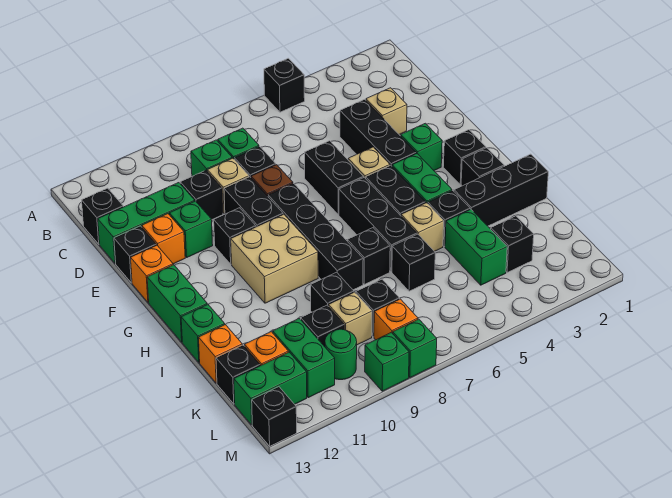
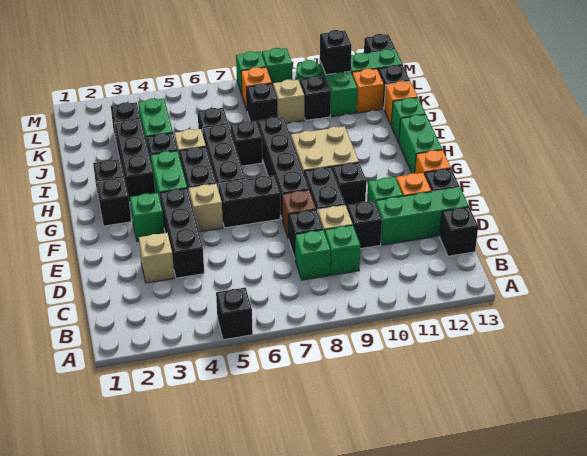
black 1x2 brick [305,141,364,215] -> black 1x2 brick turned to [218,175,280,228]
black 1x3 brick [454,154,548,226] -> black 1x3 brick turned to [114,119,155,202]
black 1x1 brick [311,272,354,312] -> black 1x1 brick moved to [320,30,352,75]

